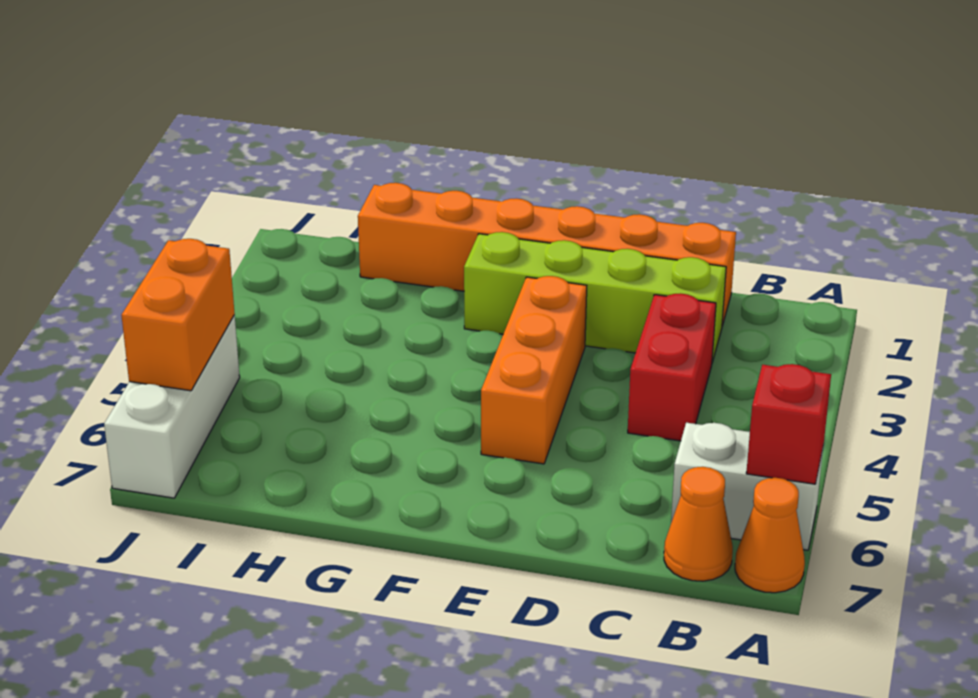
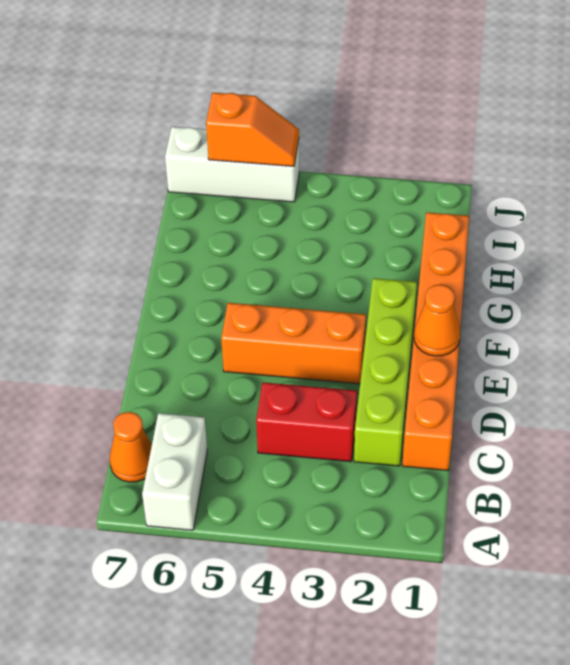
red 1x1 brick [746,364,831,484] -> none
orange 1x1 cone [735,478,805,593] -> orange 1x1 cone moved to [414,284,460,356]
orange 1x2 brick [121,239,235,391] -> orange 1x2 slope [206,92,299,166]

